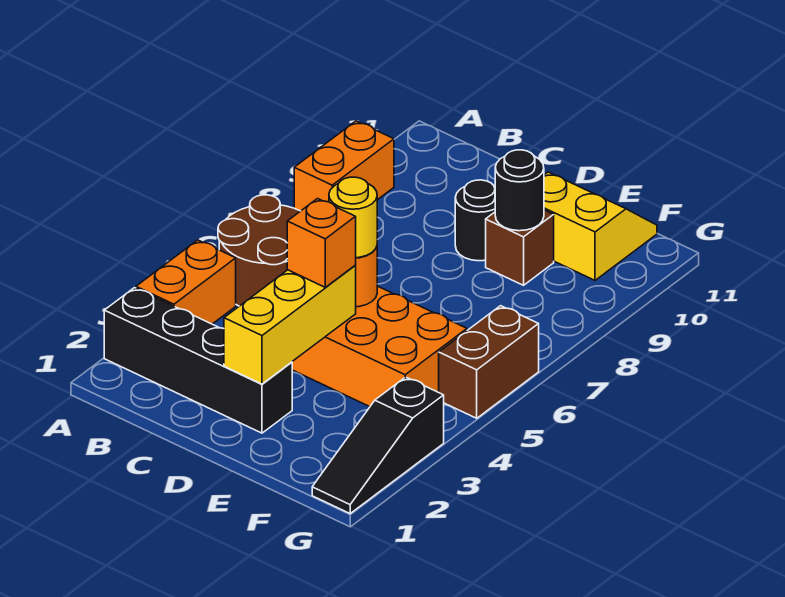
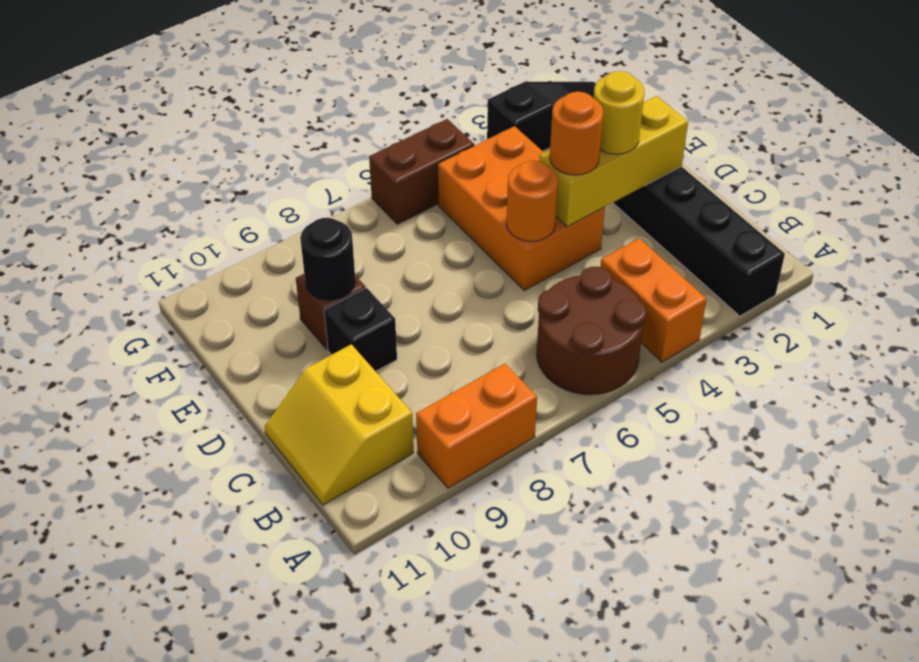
orange 1x2 brick [136,240,236,324] -> orange 1x2 brick turned to [600,238,707,362]
orange 1x1 brick [287,199,356,287] -> orange 1x1 round brick [550,92,603,175]
yellow 1x1 round brick [329,177,377,258] -> yellow 1x1 round brick moved to [594,71,645,154]
black 1x1 round brick [455,180,495,261] -> black 1x1 brick [324,288,397,371]
yellow 2x2 slope [544,172,657,280] -> yellow 2x2 slope moved to [265,344,414,505]

